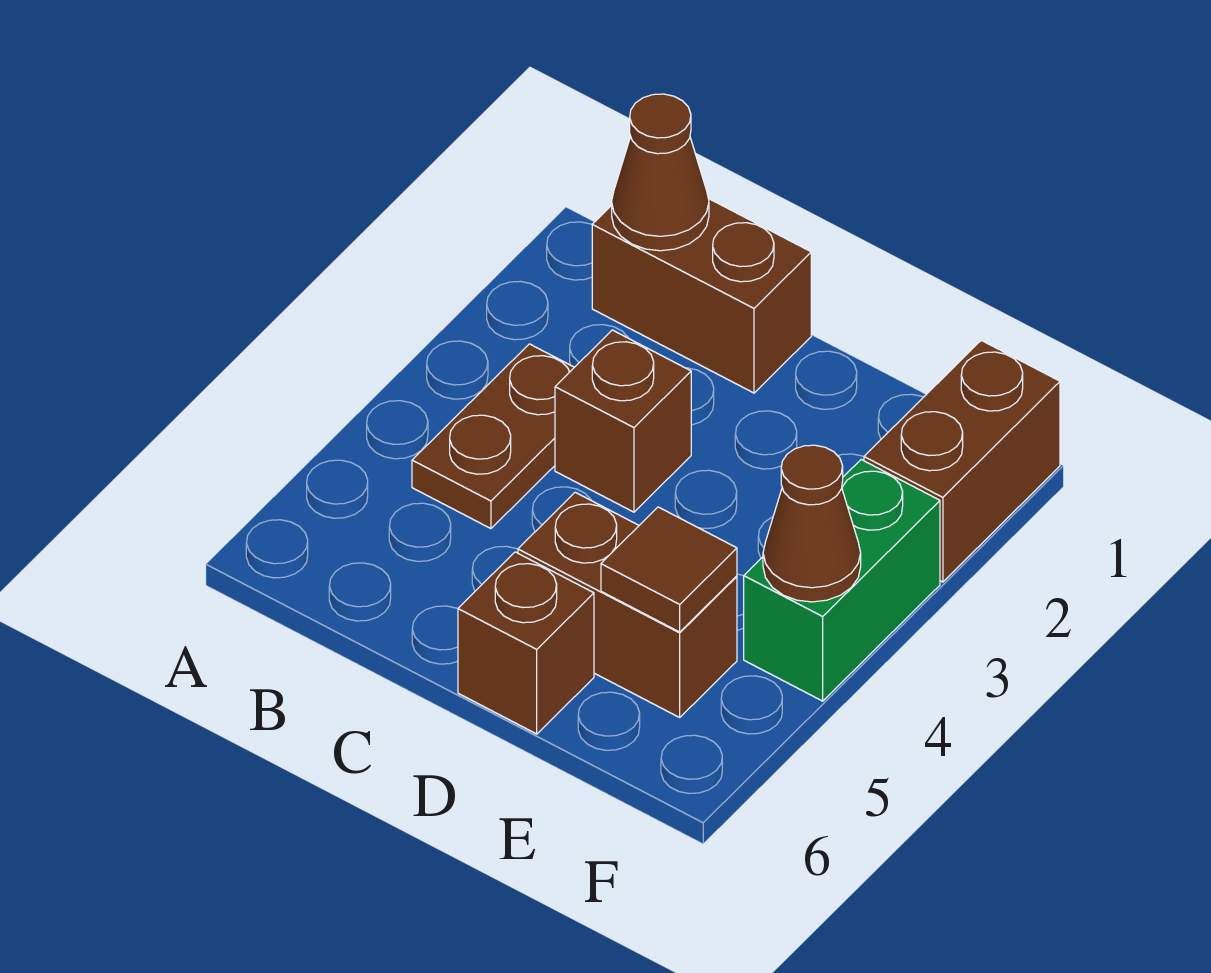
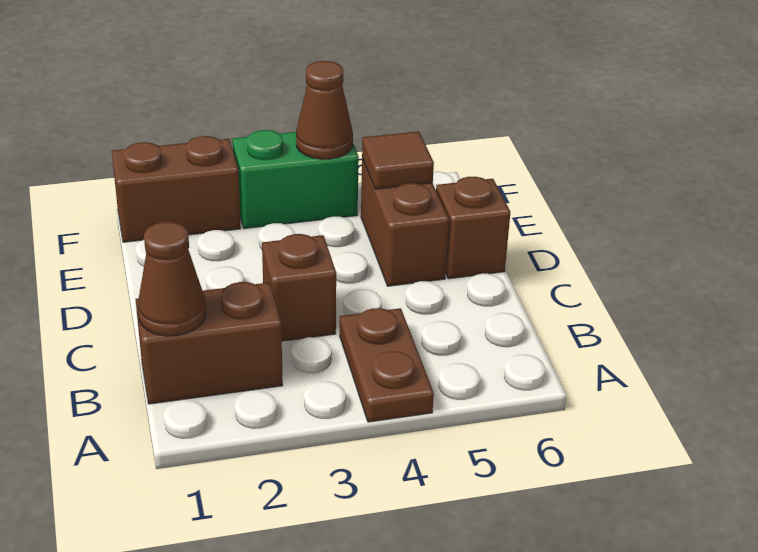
brown 1x2 brick [592,198,811,393] -> brown 1x2 brick turned to [136,282,283,404]
brown 1x2 plate [412,344,574,529] -> brown 1x2 plate turned to [340,308,434,422]

